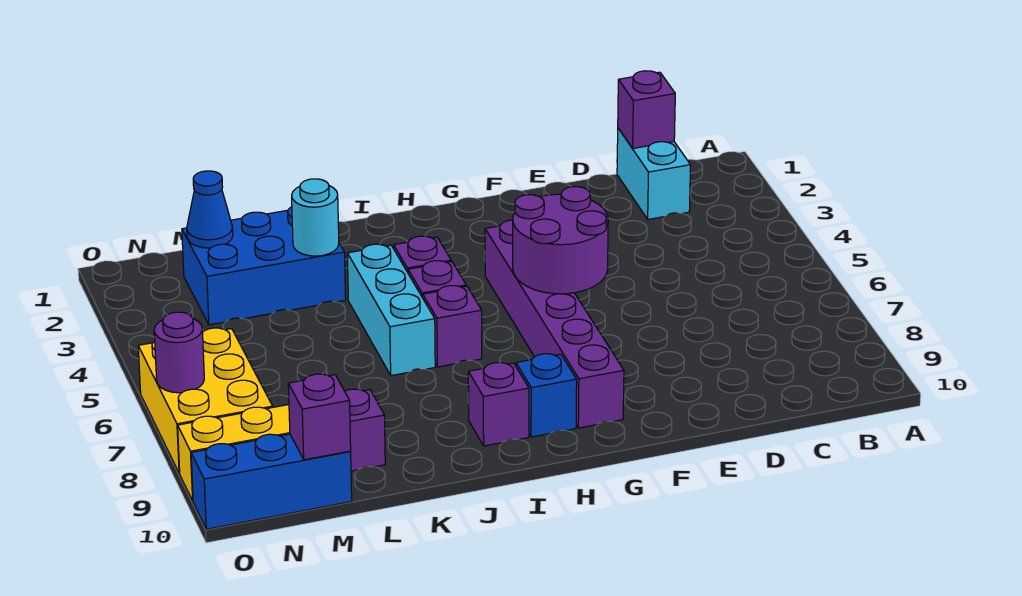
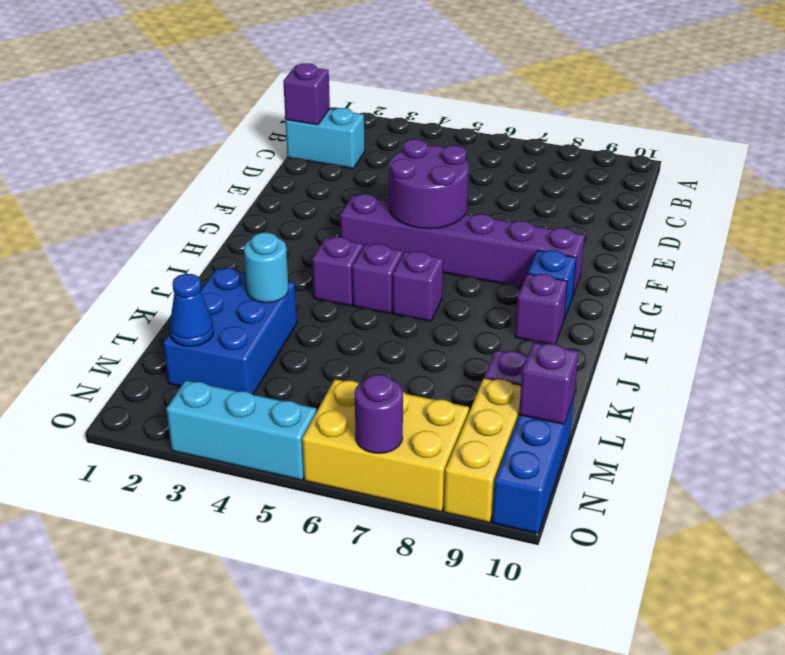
cyan 1x3 brick [347,244,435,376] -> cyan 1x3 brick moved to [166,380,316,480]

